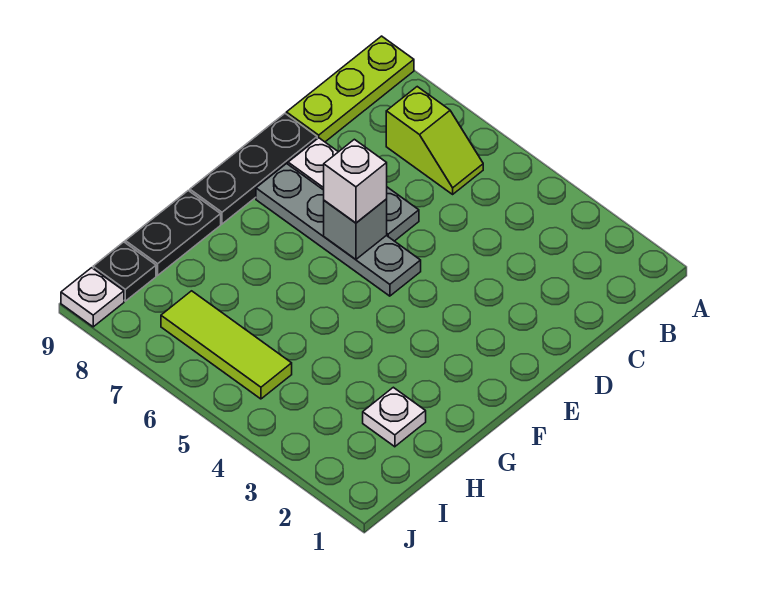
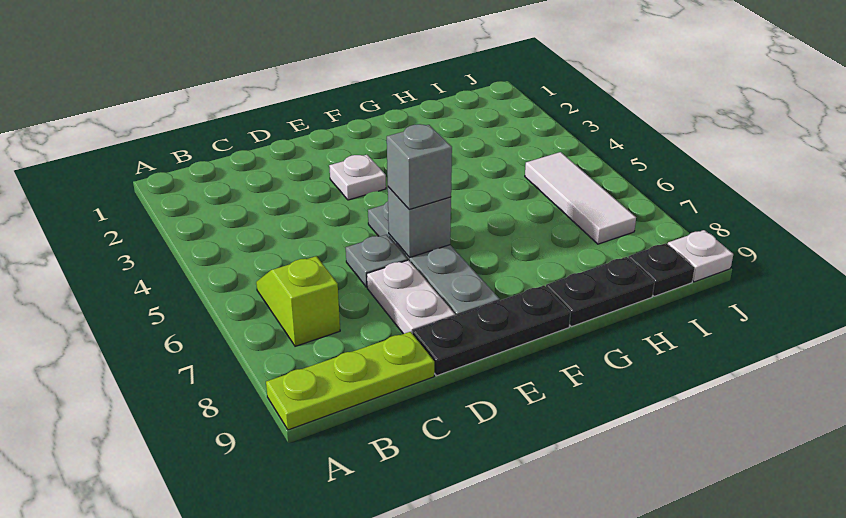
white 1x1 brick [324,139,387,223] -> grey 1x1 brick [387,124,452,209]
white 1x1 plate [363,387,426,447] -> white 1x1 plate moved to [329,155,386,200]
lime 1x3 tile [161,291,292,399] -> white 1x3 tile [525,152,636,244]

